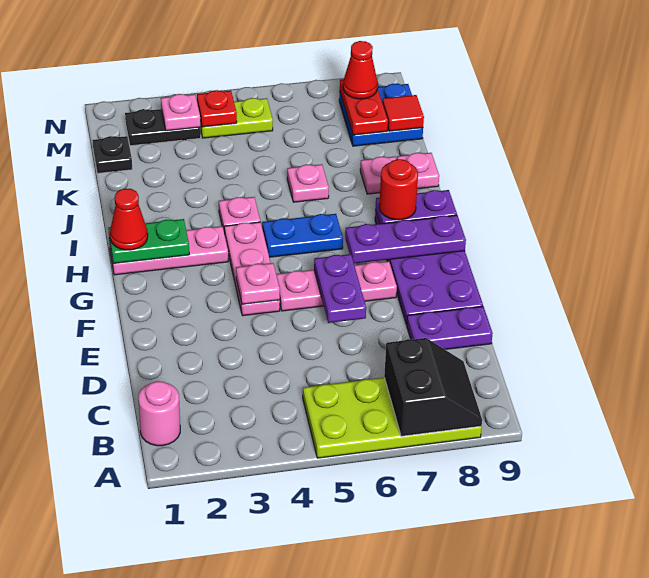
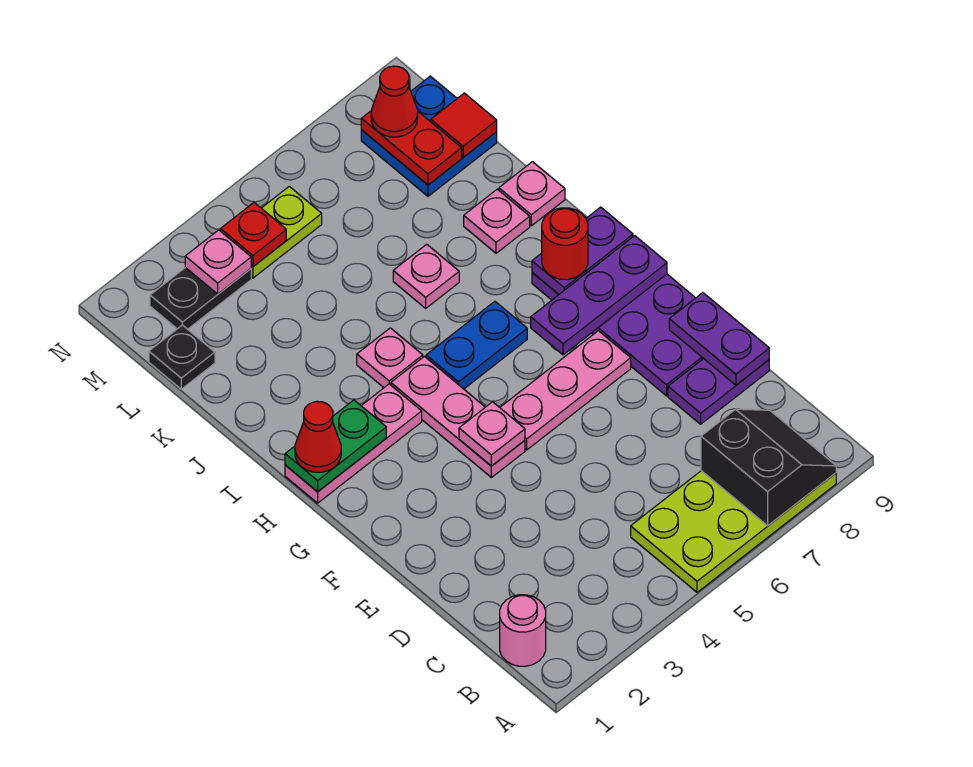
purple 1x2 plate [314,254,366,323] -> purple 1x2 plate moved to [669,293,769,385]

